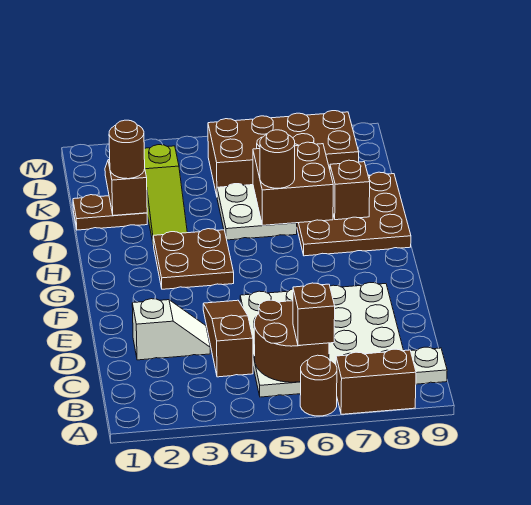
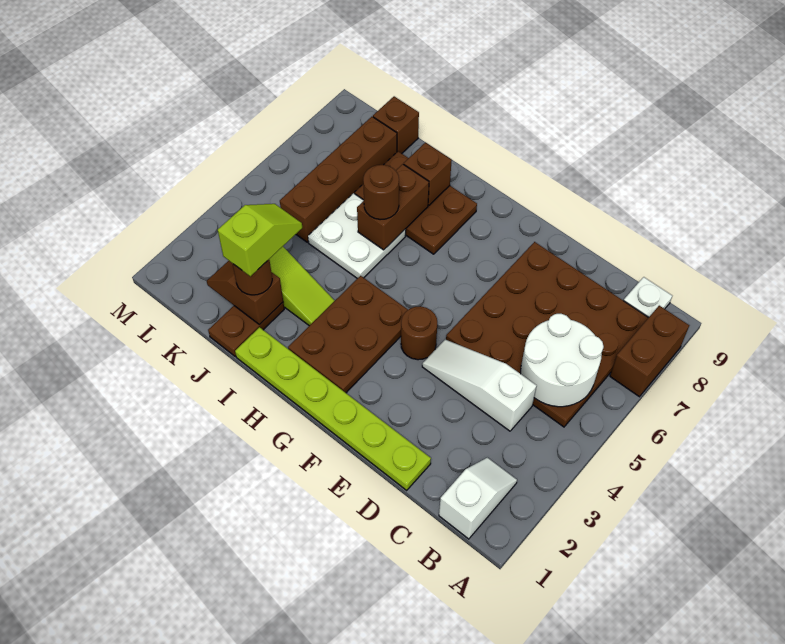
brown 1x1 round brick [300,355,337,416] -> brown 1x1 round brick moved to [401,306,437,360]
white 4x4 plate [240,283,404,397] -> brown 4x4 plate [446,242,649,427]
brown 2x2 round brick [254,300,329,382] -> white 2x2 round brick [521,314,604,407]
brown 1x1 brick [293,283,335,346] -> brown 1x1 brick moved to [373,96,419,153]
brown 1x3 slope [203,300,253,377] -> white 1x3 slope [422,340,537,431]
none -> lime 1x6 plate [235,327,431,490]
white 1x2 slope [132,299,210,360] -> white 1x2 slope moved to [439,458,517,539]
brown 2x2 plate [153,229,234,289] -> brown 2x3 plate [288,276,408,393]
brown 3x3 plate [297,172,411,256] -> brown 2x3 plate [355,151,477,254]
brown 2x2 brick [253,142,333,225] -> brown 1x2 brick [357,164,429,250]
none -> lime 1x2 slope [218,204,302,276]
brown 2x4 brick [208,111,359,196] -> brown 1x4 brick [280,117,397,242]

